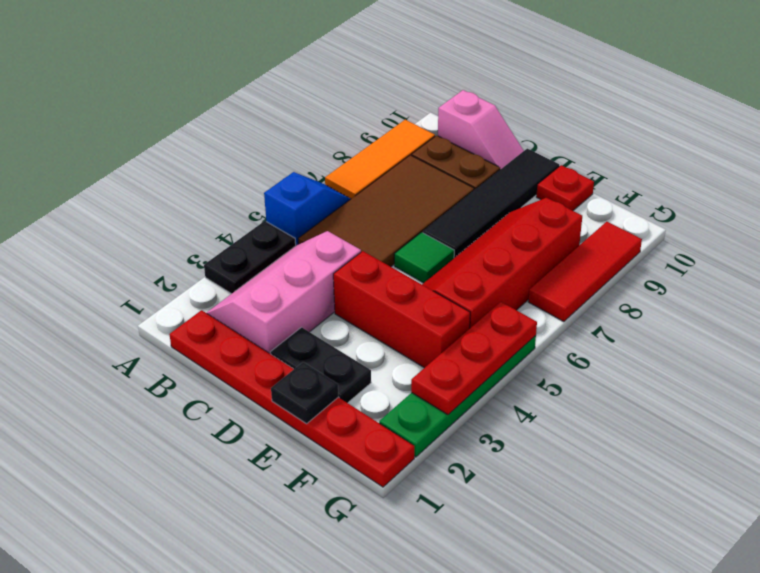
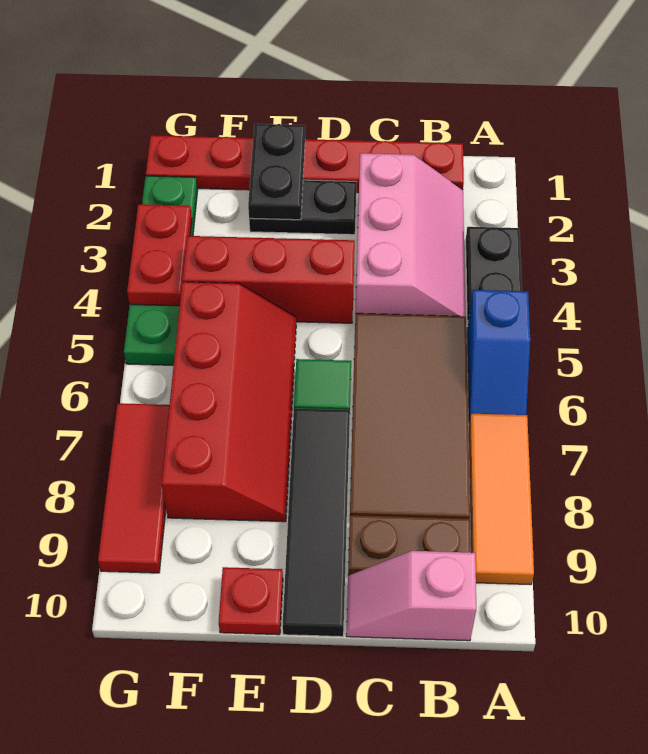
black 1x1 plate [271,362,338,424] -> black 1x2 plate [248,124,305,220]
red 1x3 plate [411,302,537,415] -> red 1x2 plate [127,204,192,306]

